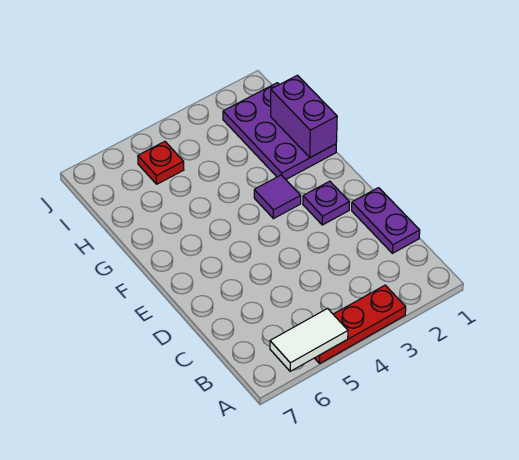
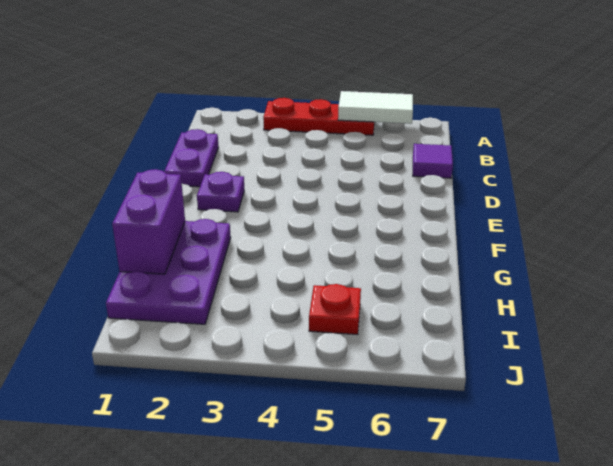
purple 1x1 tile [254,175,301,219] -> purple 1x1 tile moved to [413,144,453,178]

